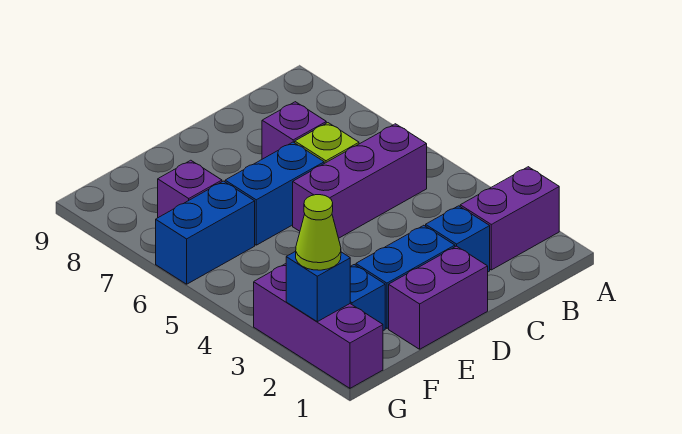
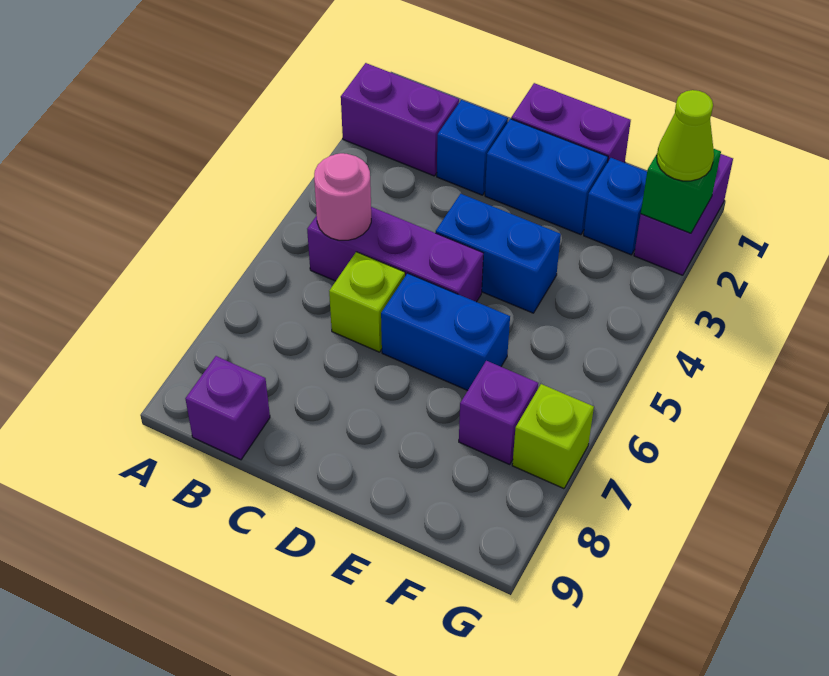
none -> pink 1x1 round brick [314,153,371,240]
purple 1x1 brick [262,102,326,159] -> purple 1x1 brick moved to [185,356,270,460]
blue 1x2 brick [156,181,255,284] -> blue 1x2 brick moved to [436,194,561,313]
purple 1x3 brick [254,264,383,388] -> purple 1x2 brick [634,154,733,275]
blue 1x1 brick [286,251,350,322] -> green 1x1 brick [641,149,721,233]
none -> lime 1x1 brick [512,384,594,489]

